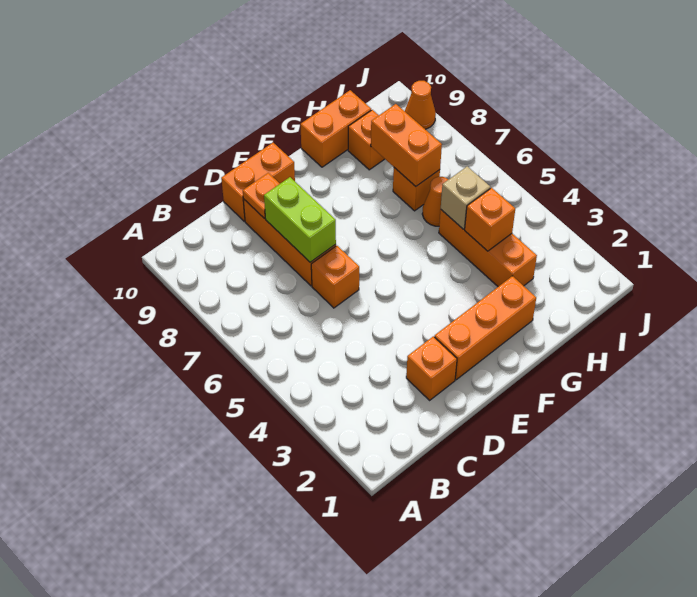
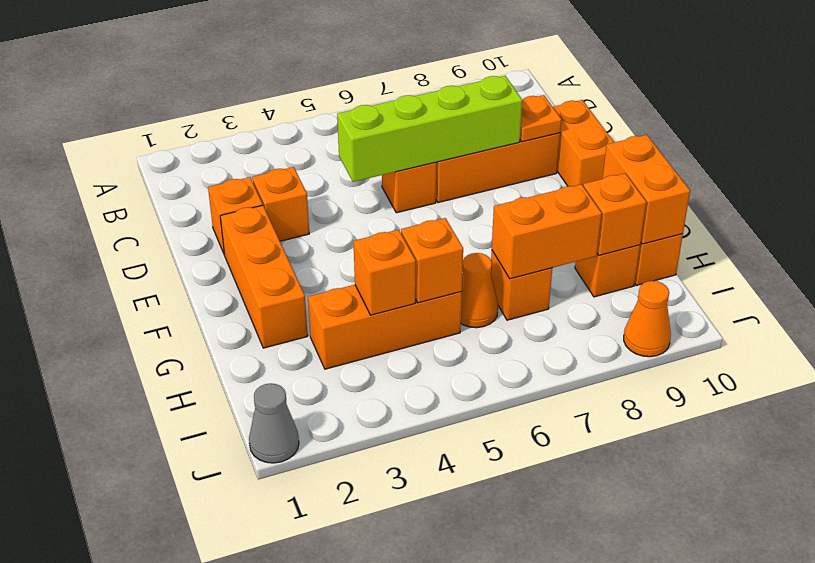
none -> orange 1x1 brick [252,167,309,241]
lime 1x2 brick [264,177,336,262] -> lime 1x4 brick [337,76,522,182]
none -> orange 1x2 brick [603,135,690,244]
tan 1x1 brick [441,166,490,229] -> orange 1x1 brick [401,218,463,303]
none -> orange 1x1 brick [583,173,646,255]
none -> grey 1x1 cone [249,383,299,463]

